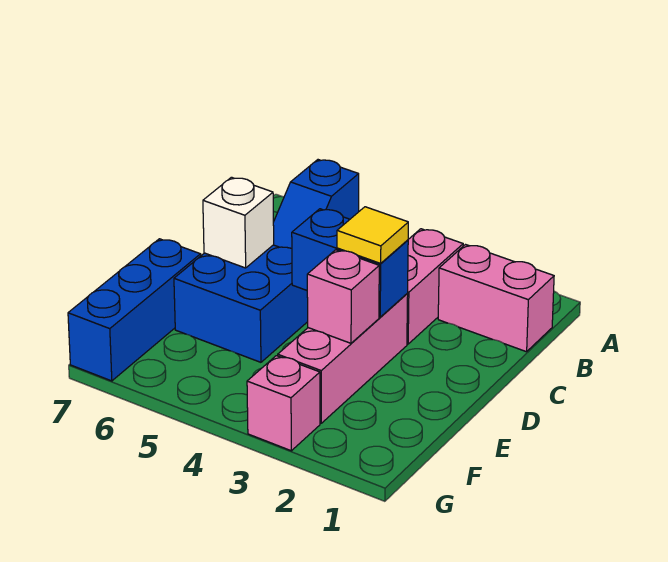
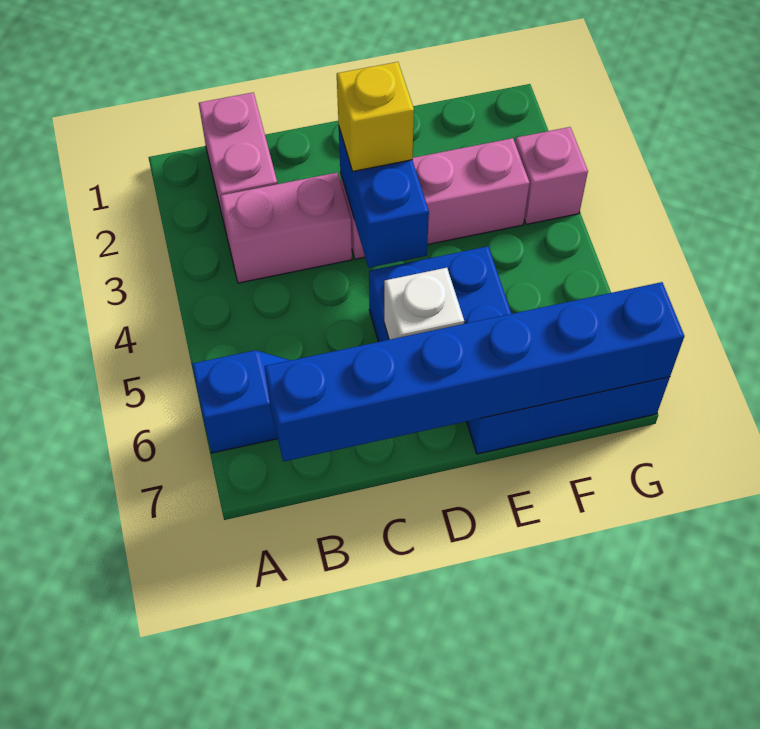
none -> blue 1x6 brick [265,282,684,462]
yellow 1x1 tile [337,207,408,263] -> yellow 1x1 brick [337,62,414,172]
pink 1x1 brick [307,250,379,343] -> none

